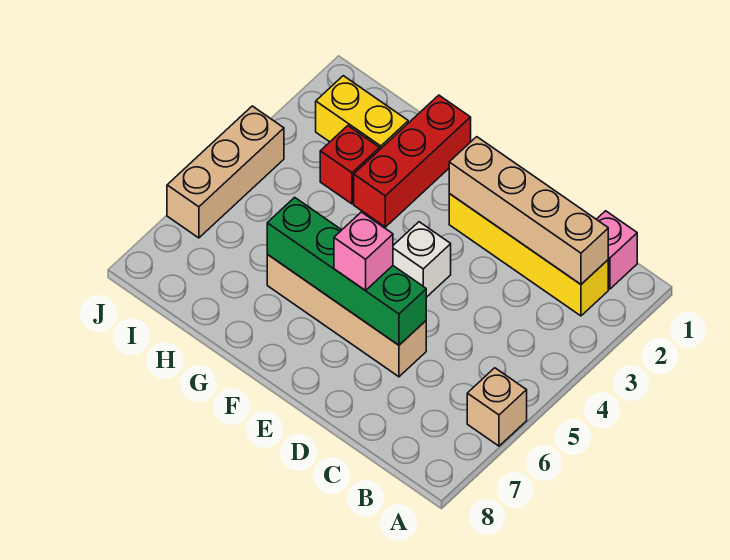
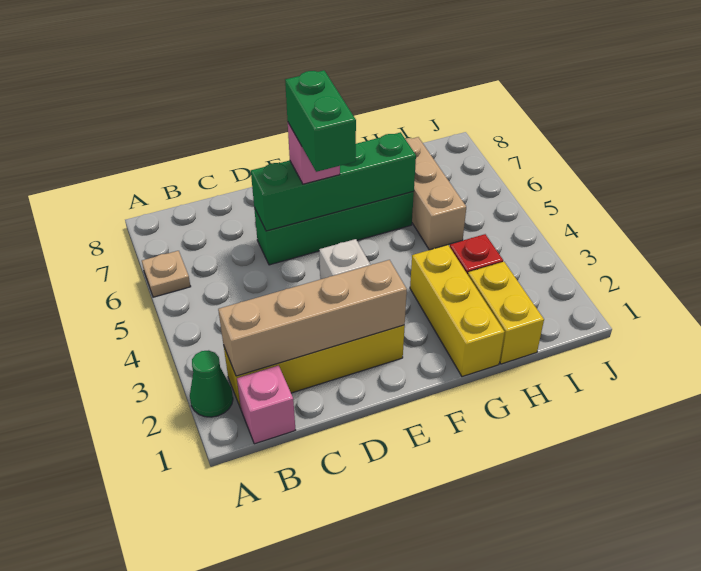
none -> green 1x1 cone [190,350,233,417]
tan 1x1 brick [467,368,527,446] -> tan 1x1 plate [142,251,191,297]
tan 1x4 brick [267,255,426,377] -> green 1x4 brick [254,192,414,265]
none -> green 1x2 brick [285,70,356,172]
red 1x3 brick [354,95,471,227] -> yellow 1x3 brick [410,245,505,377]
yellow 1x2 brick [316,76,408,149] -> yellow 1x2 brick turned to [468,262,544,364]
tan 1x3 brick [167,106,284,238] -> tan 1x3 brick moved to [405,137,466,250]

